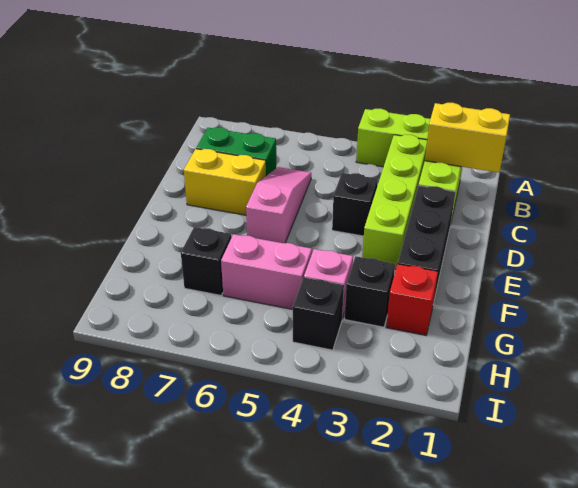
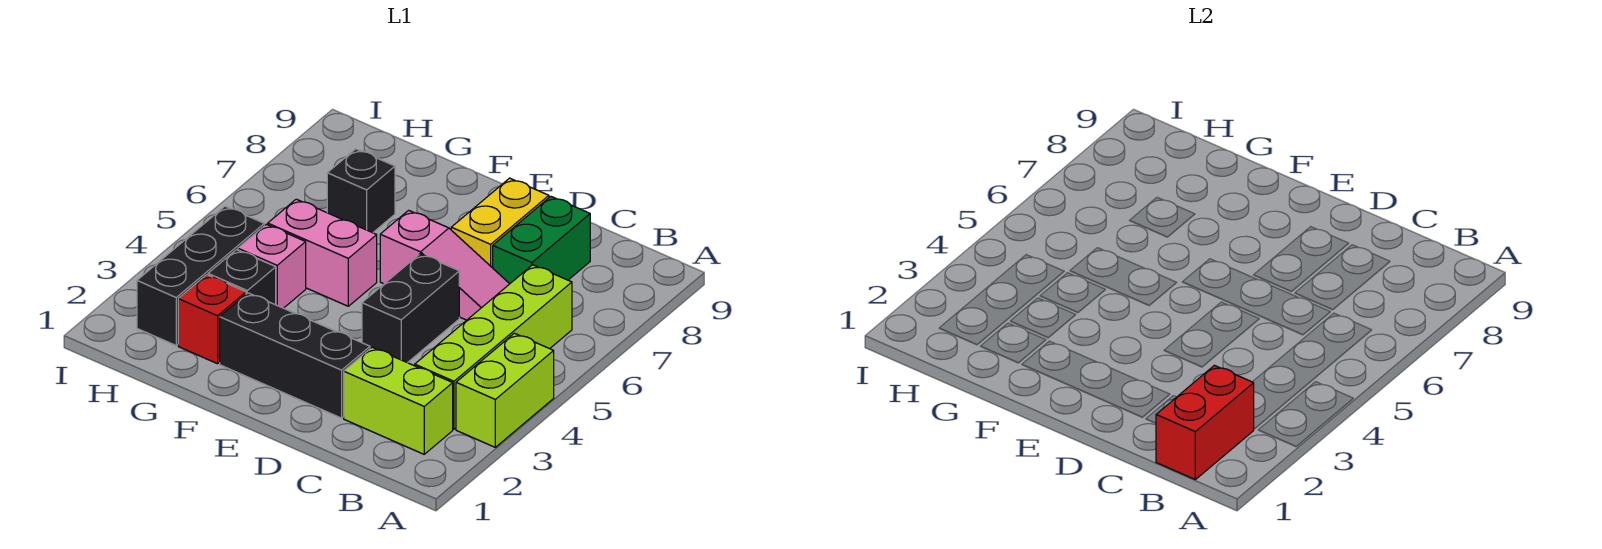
yellow 1x2 brick [425,103,510,173] -> red 1x2 brick [1156,365,1254,479]
lime 1x4 brick [362,135,427,269] -> lime 1x4 brick turned to [415,265,572,429]
black 1x1 brick [332,173,378,236] -> black 1x2 brick [362,254,459,363]
pink 1x2 brick [221,234,312,309] -> pink 1x2 brick turned to [268,199,377,306]
black 1x1 brick [293,278,344,350] -> black 1x3 brick [137,206,264,345]

